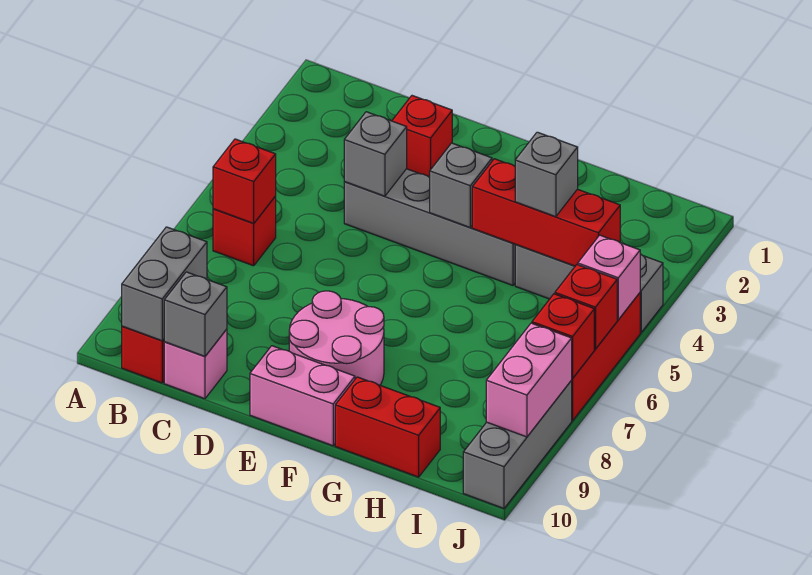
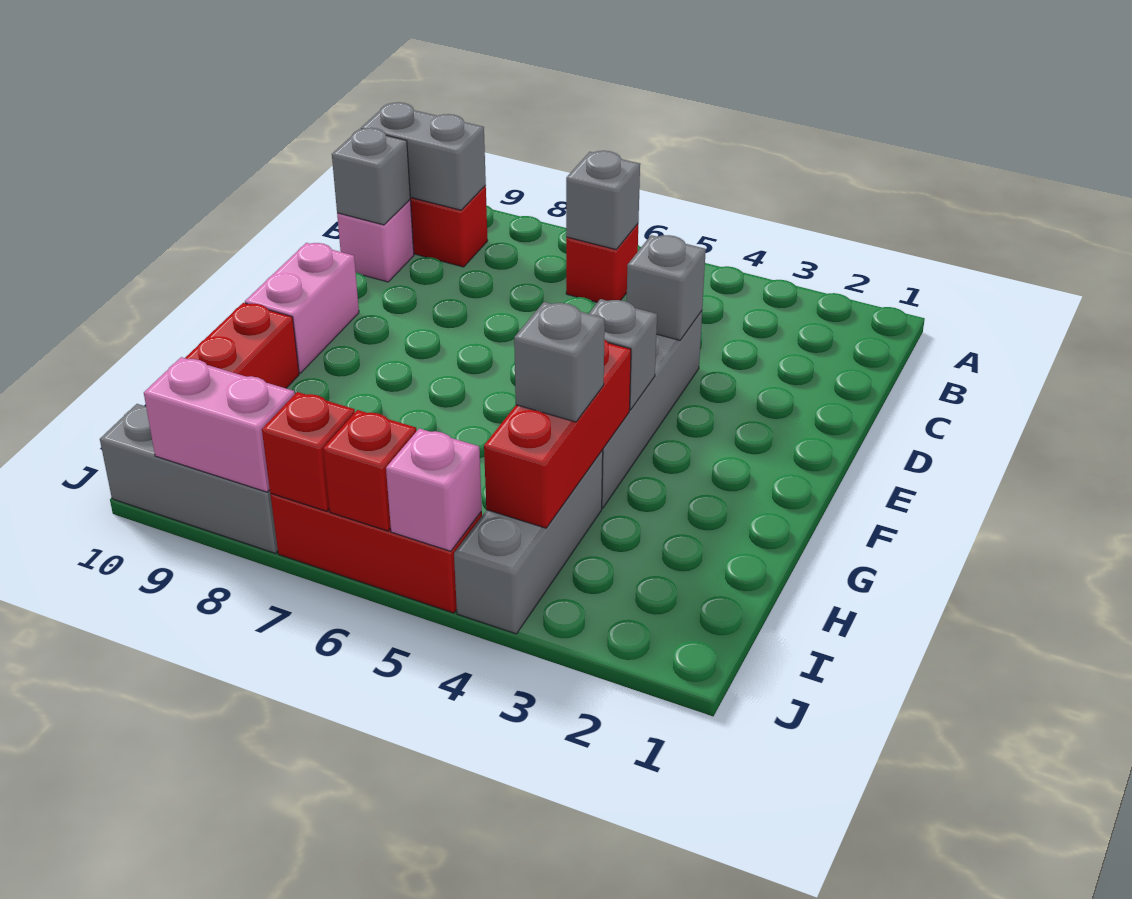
red 1x1 brick [213,139,276,224] -> grey 1x1 brick [566,151,640,250]
red 1x1 brick [392,96,452,177] -> none
pink 2x2 round brick [289,291,384,385] -> none

